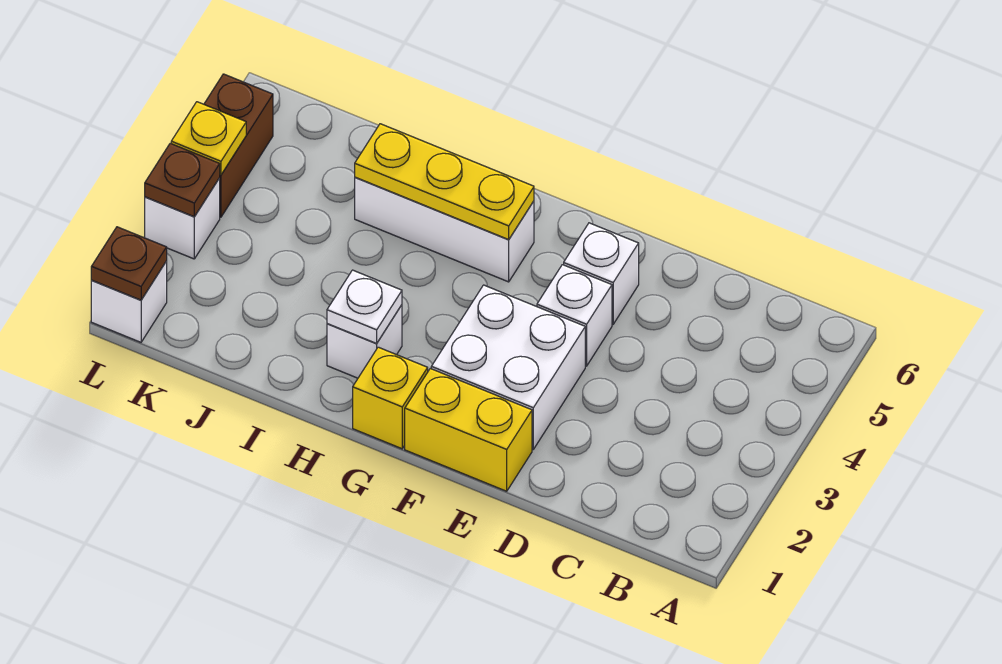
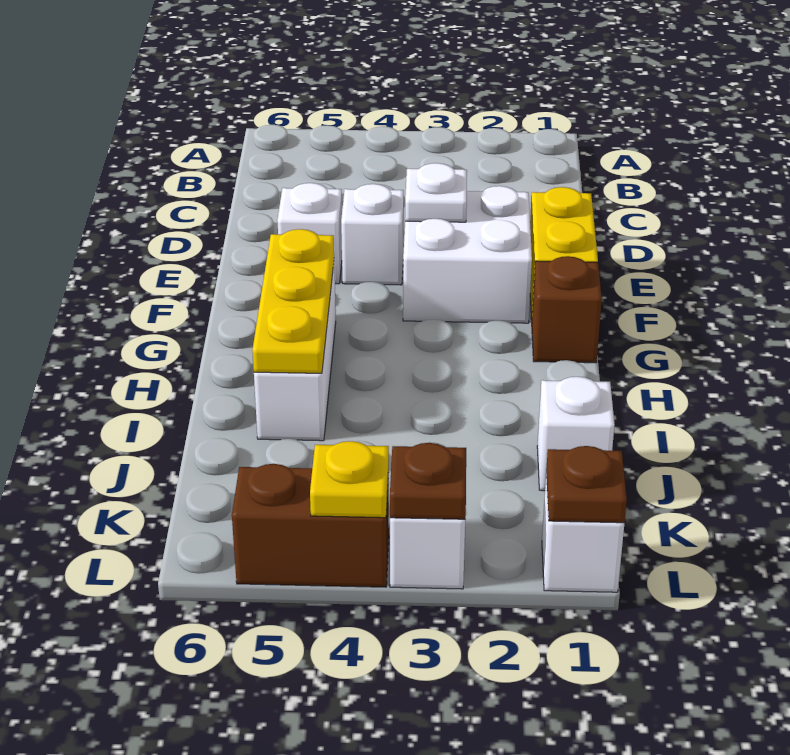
yellow 1x1 brick [353,347,428,449] -> brown 1x1 brick [532,256,602,363]
white 1x1 brick [327,305,402,378] -> white 1x1 brick moved to [537,377,615,491]
white 1x1 plate [327,270,402,343] -> white 1x1 plate moved to [405,163,467,222]

